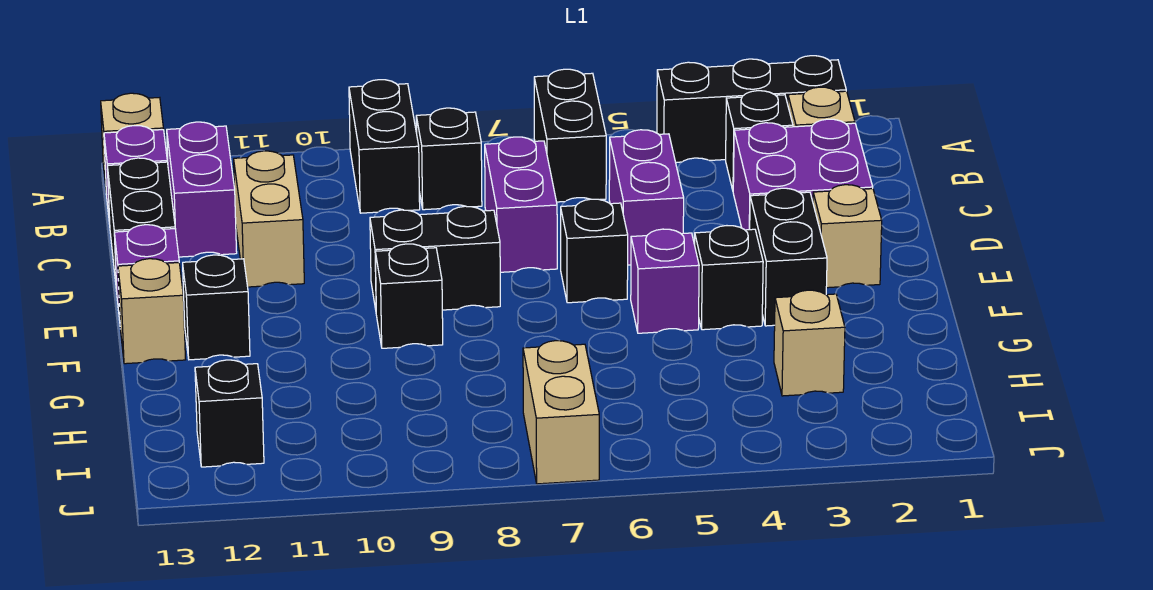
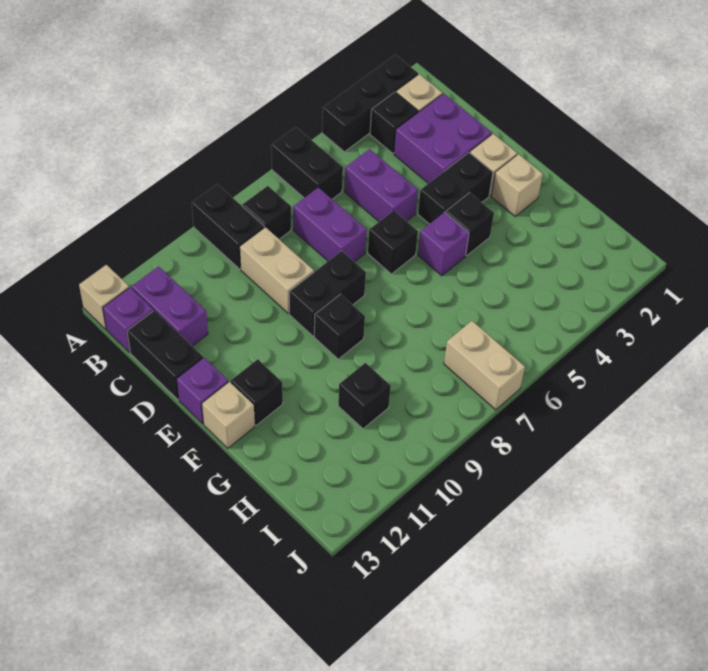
tan 1x2 brick [234,151,304,287] -> tan 1x2 brick moved to [240,227,314,313]
black 1x2 brick [750,188,827,326] -> black 1x2 brick turned to [418,153,493,224]
tan 1x1 brick [774,290,845,396] -> tan 1x1 brick moved to [491,154,543,216]
black 1x1 brick [195,360,264,467] -> black 1x1 brick moved to [338,363,391,429]

